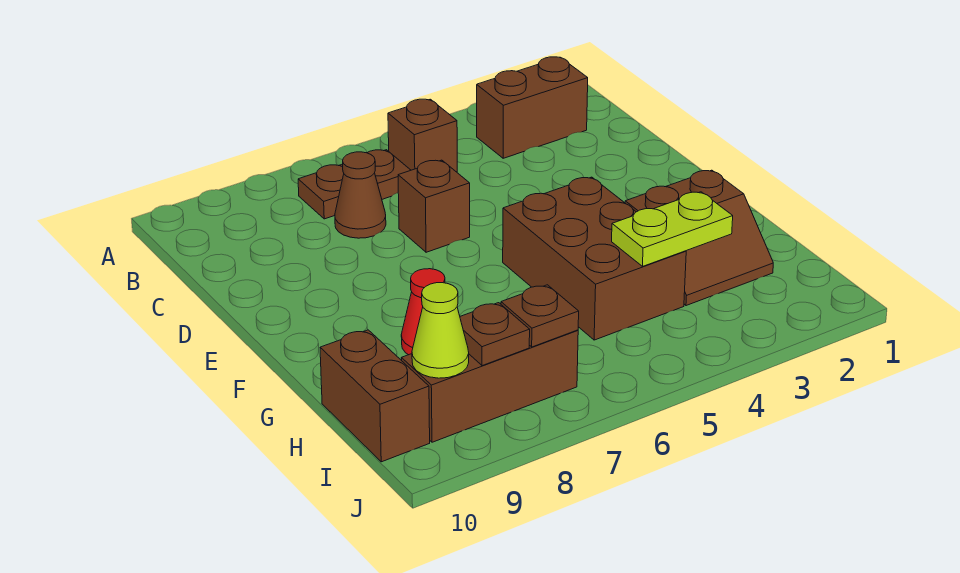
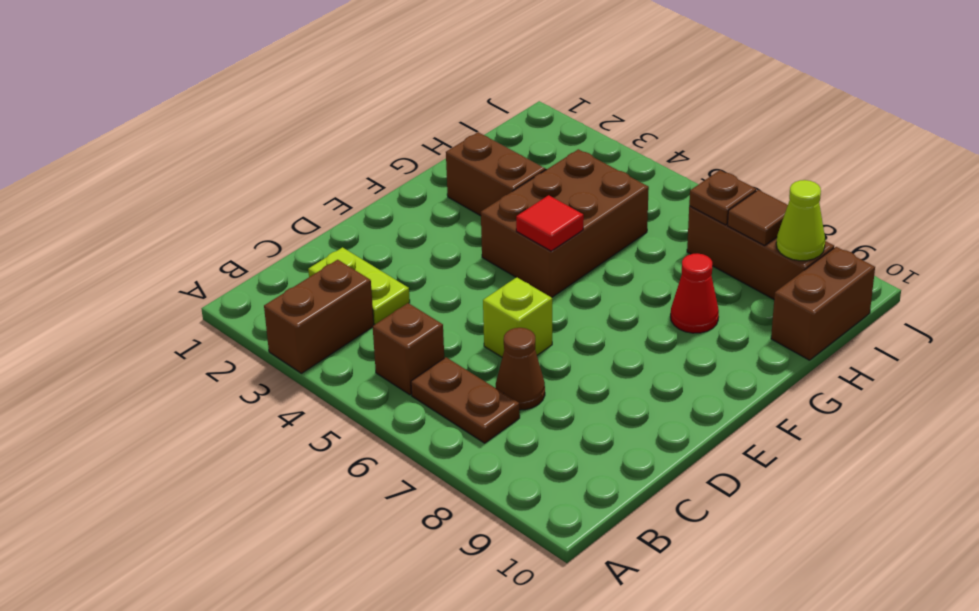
brown 1x2 brick [477,57,588,158] -> brown 1x2 brick turned to [264,260,374,373]
brown 1x1 brick [398,160,470,252] -> lime 1x1 brick [483,277,552,357]
none -> red 1x1 tile [516,195,584,251]
lime 1x2 plate [612,192,733,266] -> lime 1x2 plate moved to [308,247,410,324]
brown 1x1 plate [460,303,530,366] -> brown 1x1 tile [727,190,788,246]

